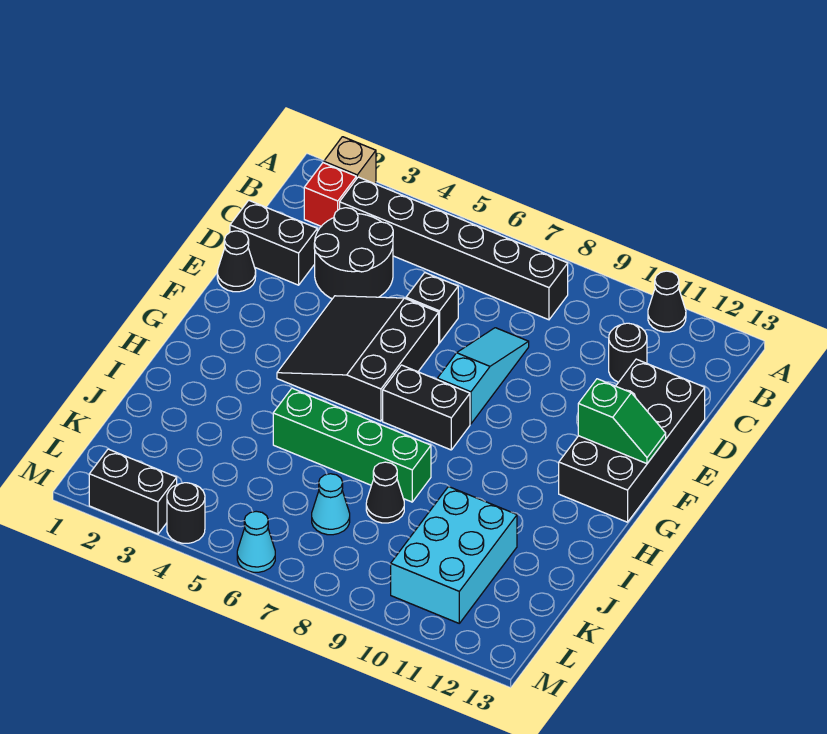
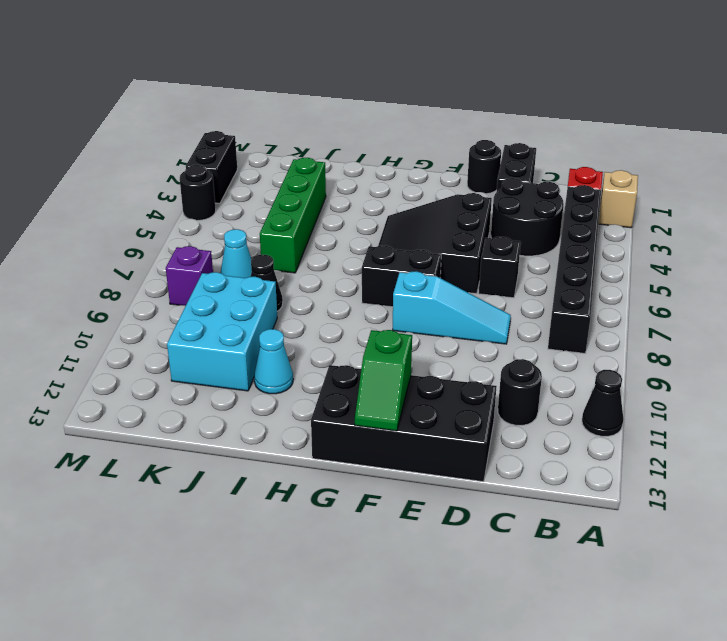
black 1x1 cone [217,231,256,292] -> black 1x1 round brick [467,140,501,194]
black 3x3 slope [277,296,439,421] -> black 3x3 slope turned to [378,193,492,294]
black 1x2 brick [383,365,470,450] -> black 1x2 brick turned to [362,245,441,307]
green 1x4 brick [273,388,431,502] -> green 1x4 brick moved to [260,158,326,273]
cyan 2x3 brick [391,486,517,623] -> cyan 2x3 brick turned to [167,272,277,391]
none -> purple 1x1 brick [166,246,213,306]
cyan 1x1 cone [237,511,275,572] -> cyan 1x1 cone moved to [254,329,293,394]

